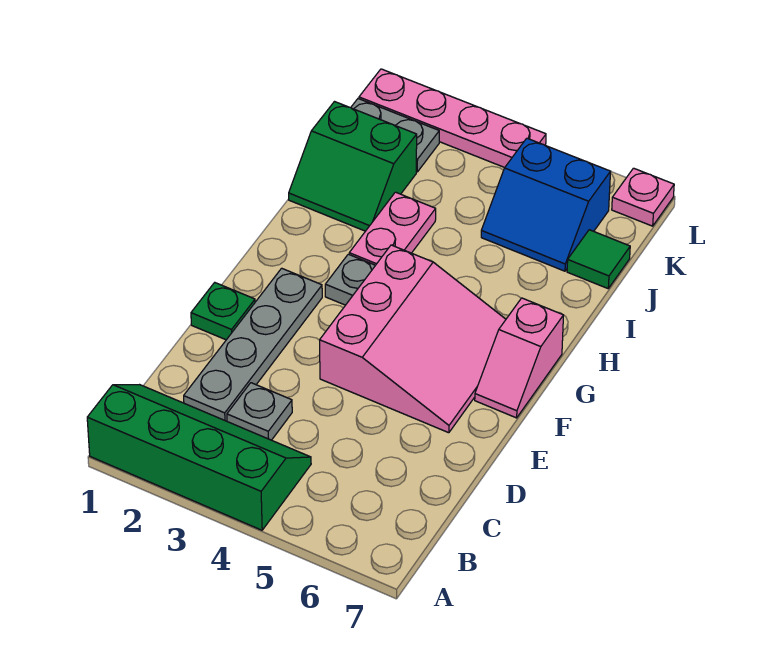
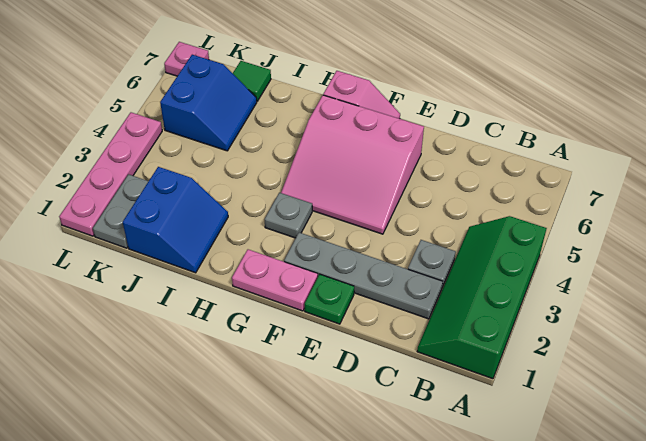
pink 3x3 slope [320,245,506,433] -> pink 3x3 slope turned to [281,95,424,234]
pink 1x2 plate [349,192,436,265] -> pink 1x2 plate moved to [232,249,318,311]
green 2x2 slope [289,102,417,231] -> blue 2x2 slope [123,167,228,273]

